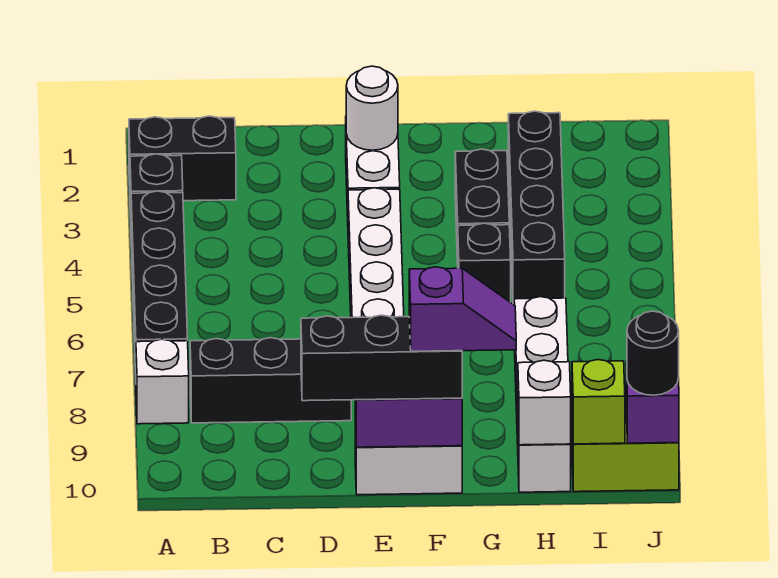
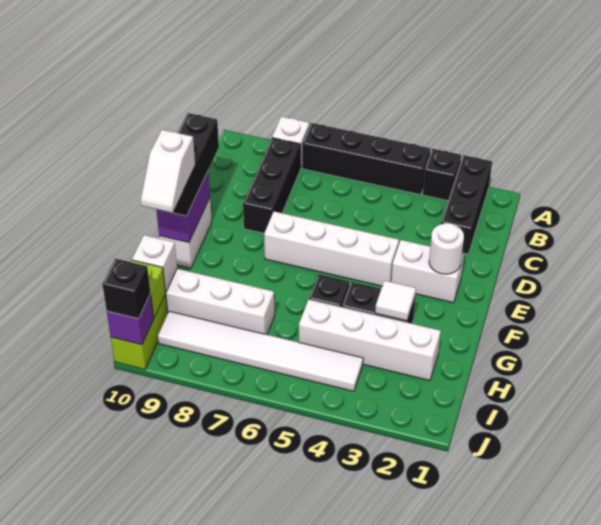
black 1x2 brick [129,116,236,201] -> black 1x3 brick [441,155,492,254]
purple 1x2 slope [409,267,516,351] -> white 1x2 slope [141,130,195,213]
none -> white 1x1 tile [375,281,416,321]
black 1x4 brick [508,111,565,305] -> white 1x4 brick [299,300,441,381]
none -> white 1x6 tile [158,311,363,391]
black 1x1 round brick [627,311,679,395] -> black 1x1 brick [102,259,151,319]

